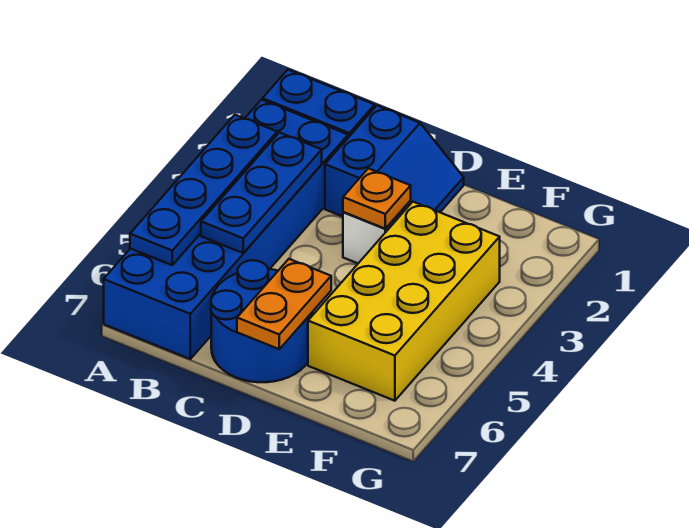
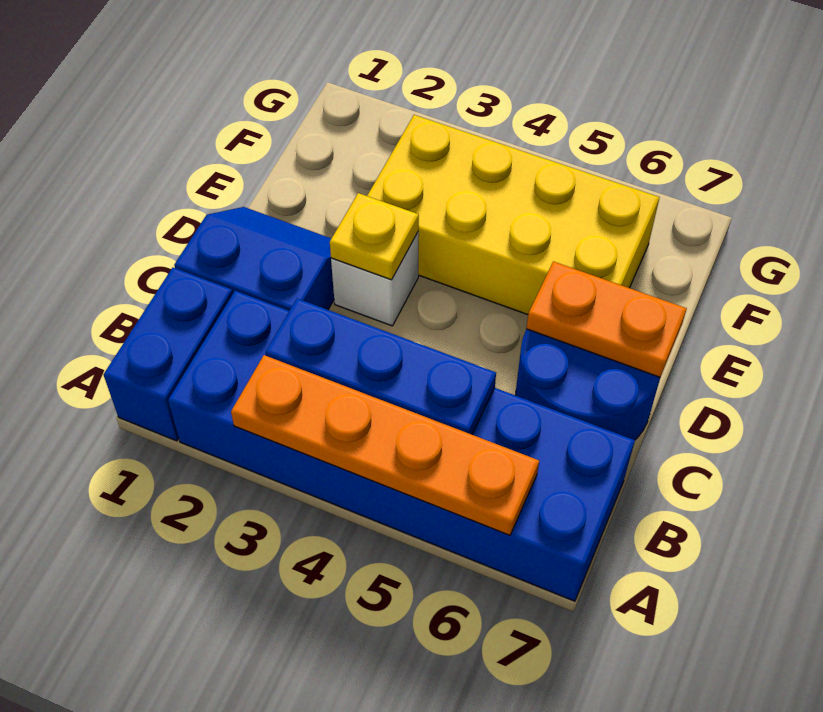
blue 1x4 plate [130,115,277,265] -> orange 1x4 plate [231,355,539,535]
orange 1x1 plate [343,168,411,229] -> yellow 1x1 plate [330,193,419,280]

